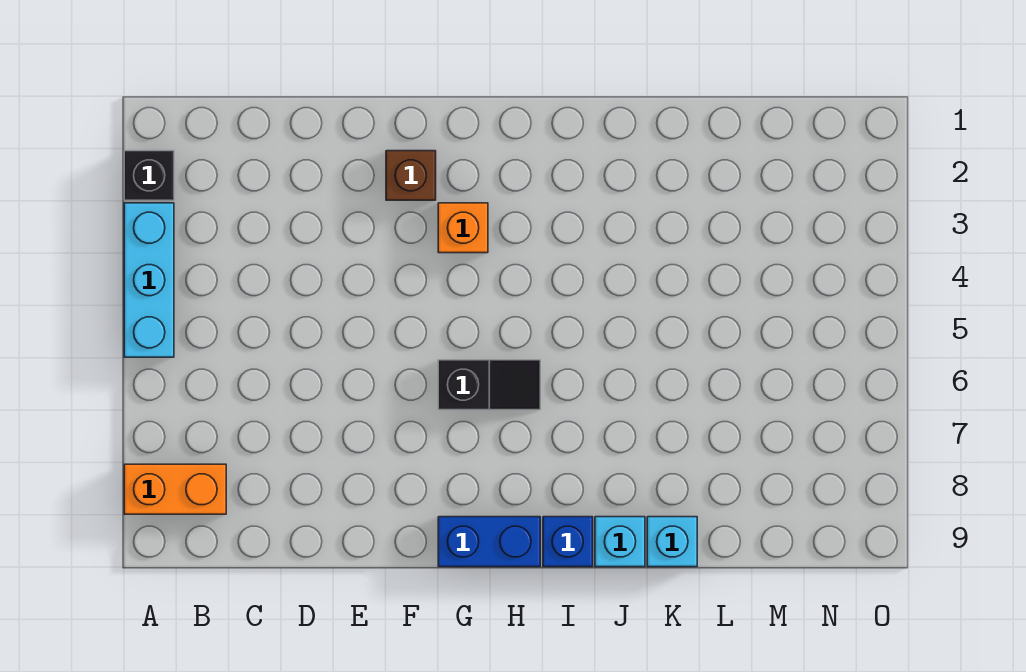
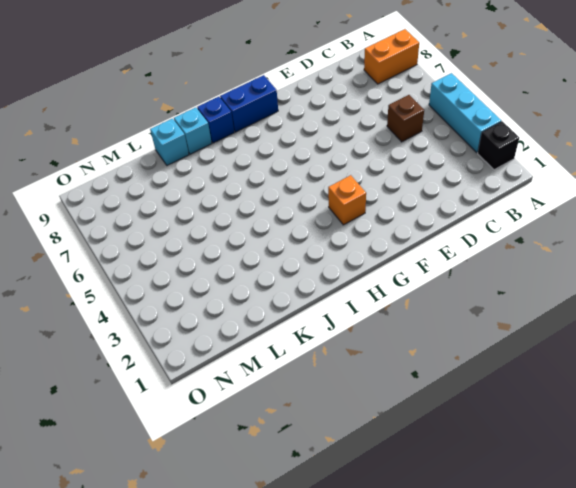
brown 1x1 brick [386,151,436,200] -> brown 1x1 brick moved to [387,95,424,142]
black 1x2 slope [438,360,540,410] -> none

